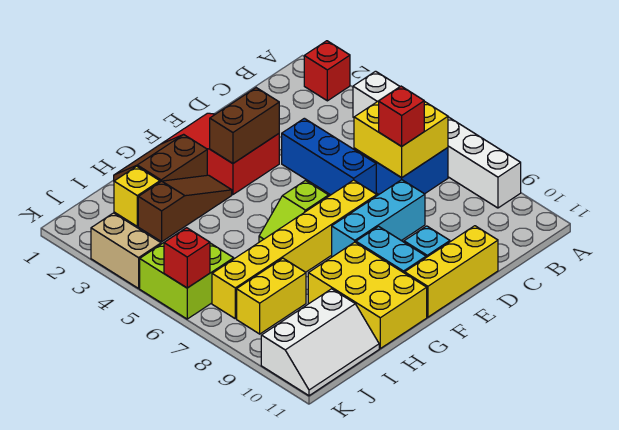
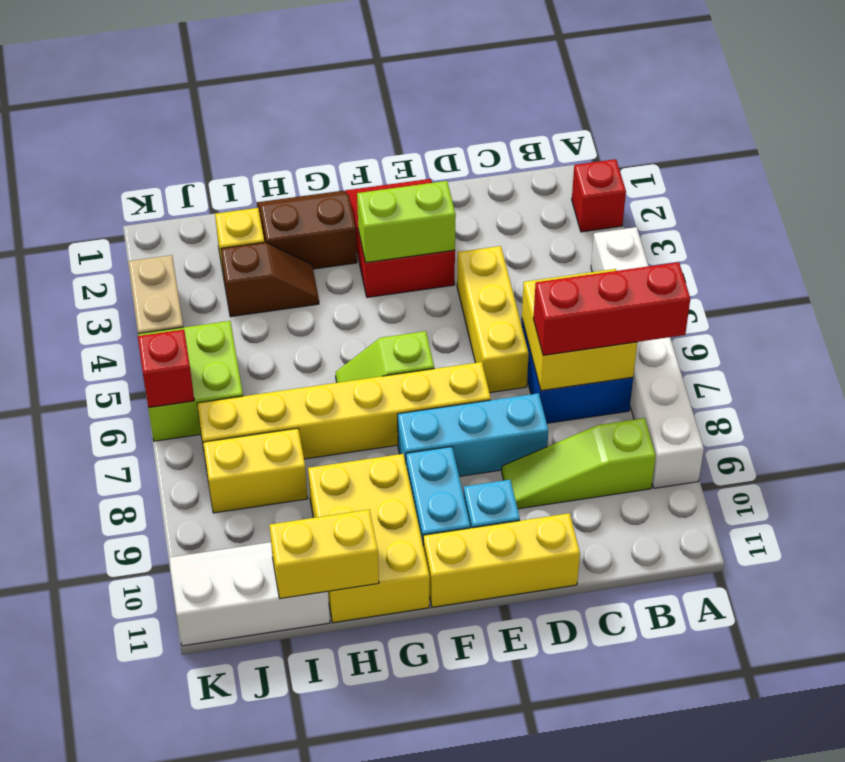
none -> lime 1x3 slope [502,418,656,509]
red 1x1 brick [379,86,424,146] -> red 1x3 brick [533,262,690,355]
blue 1x3 brick [282,118,376,195] -> yellow 1x3 brick [457,246,529,393]
brown 1x2 brick [210,88,279,163] -> lime 1x2 brick [357,181,456,263]
brown 1x3 slope [138,175,232,242] -> brown 1x2 slope [221,242,319,317]
none -> yellow 1x2 brick [269,510,379,599]
white 2x3 slope [261,289,379,396] -> white 2x3 slope turned to [169,542,330,646]

